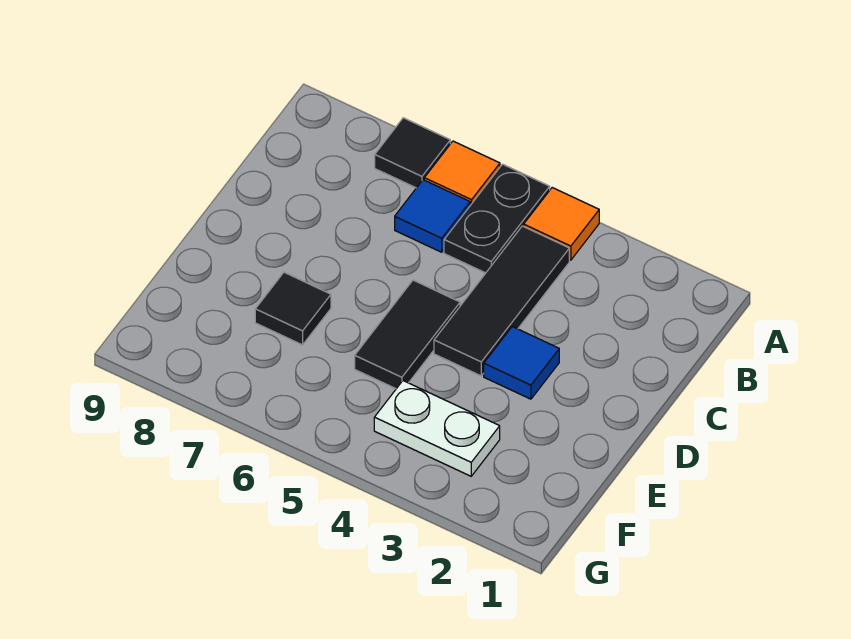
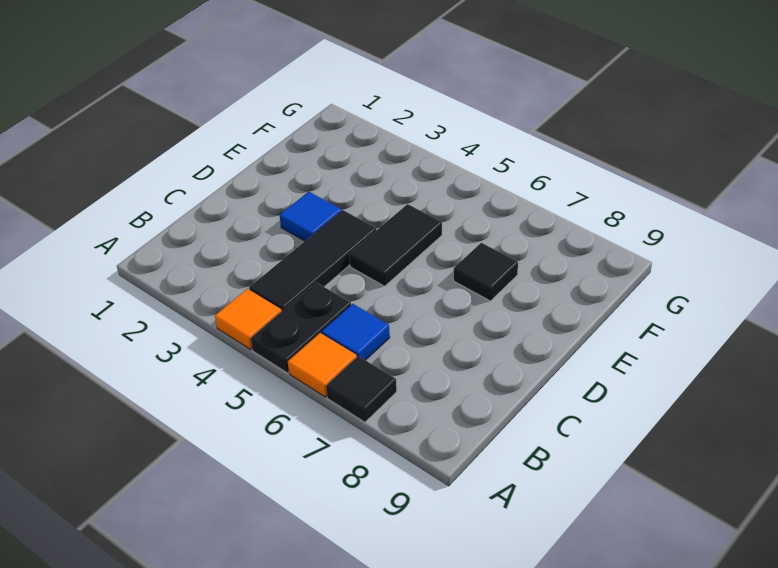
white 1x2 plate [374,381,500,476] -> none

